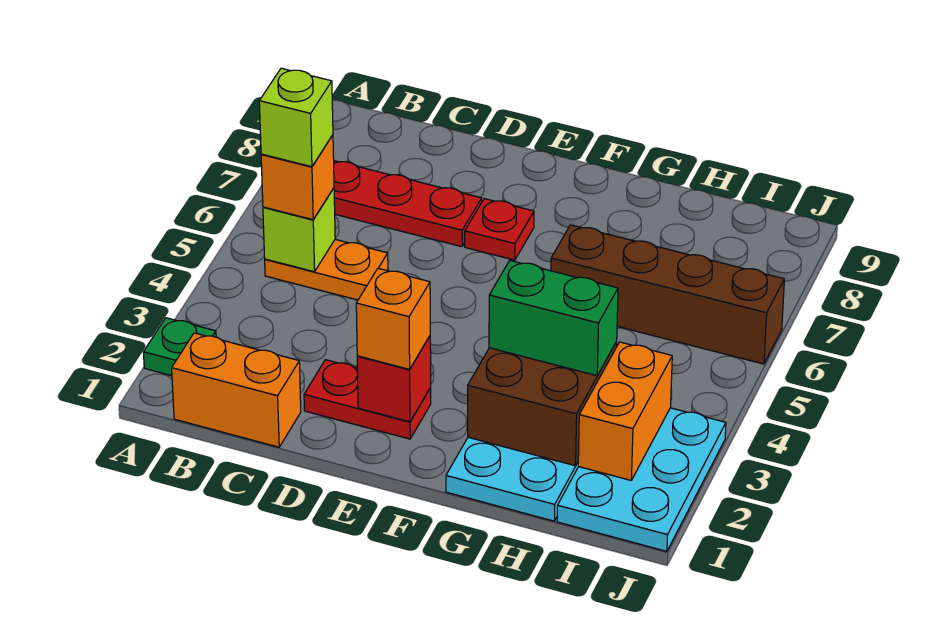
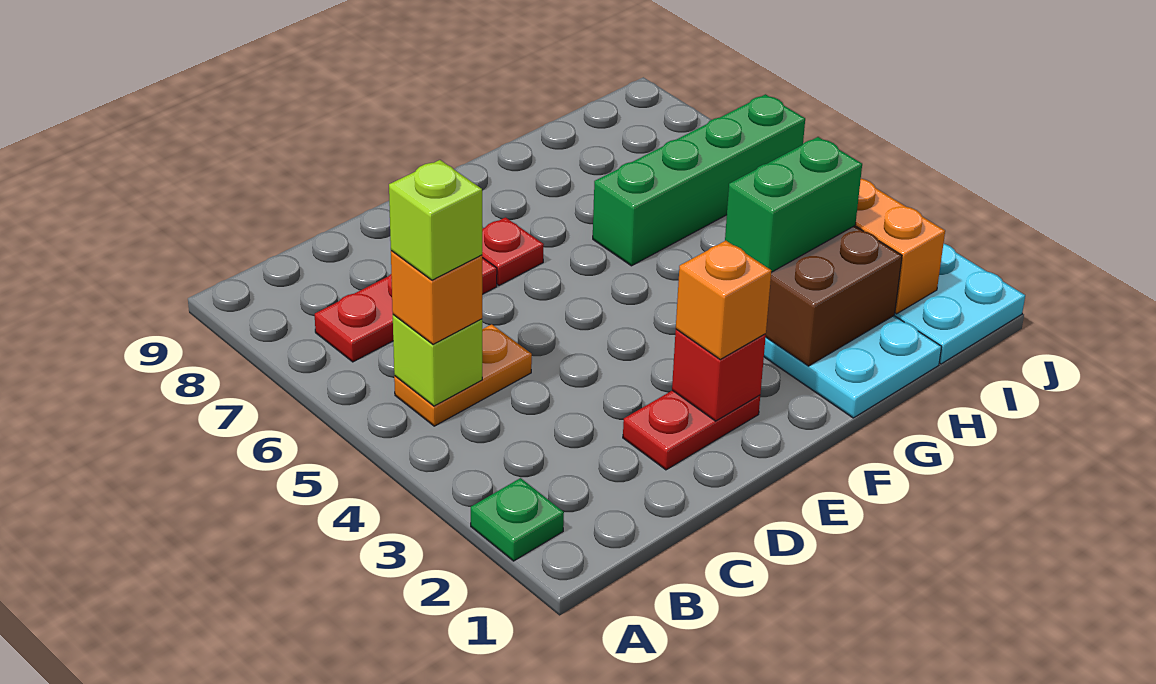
orange 1x2 brick [172,333,301,447] -> none
brown 1x4 brick [551,225,784,364] -> green 1x4 brick [593,94,805,266]

